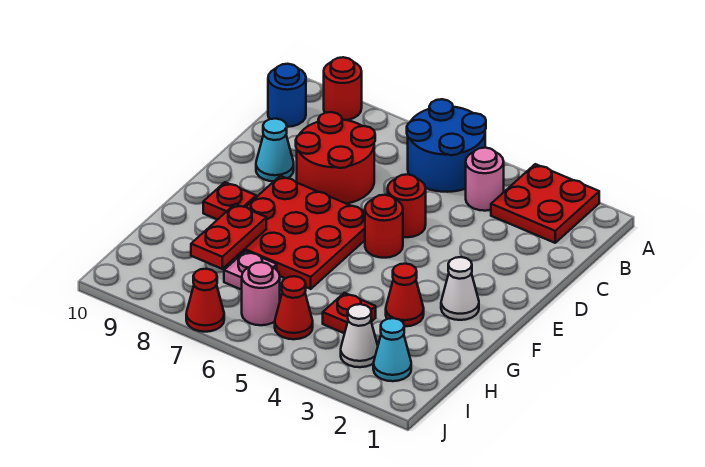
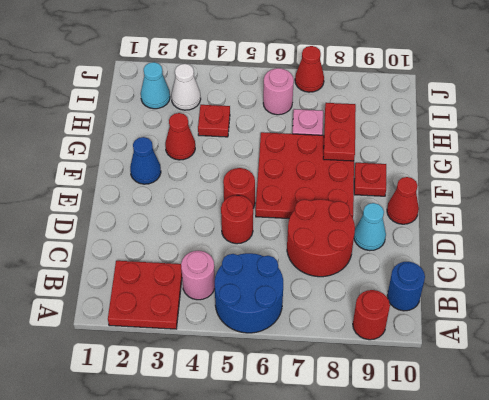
white 1x1 cone [441,257,479,320] -> blue 1x1 cone [130,137,161,184]
red 1x1 cone [275,276,313,339] -> red 1x1 cone moved to [387,177,419,224]

